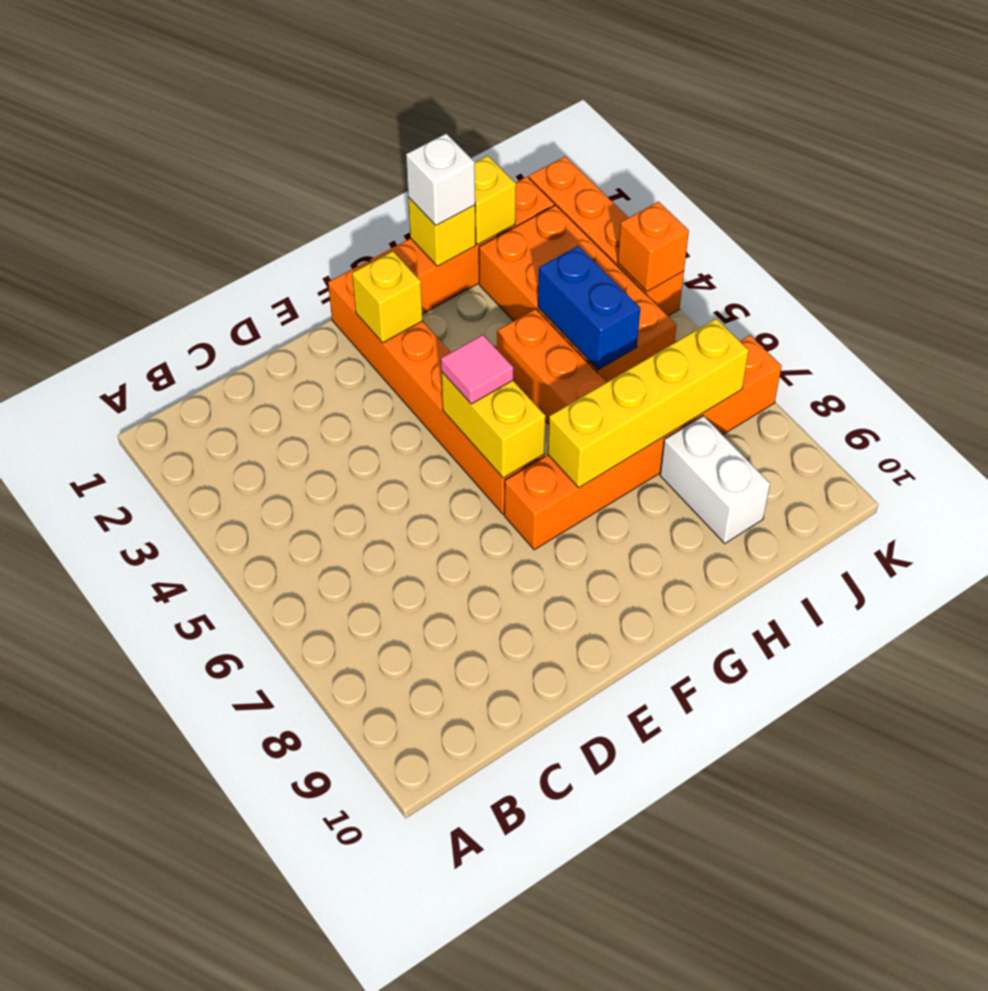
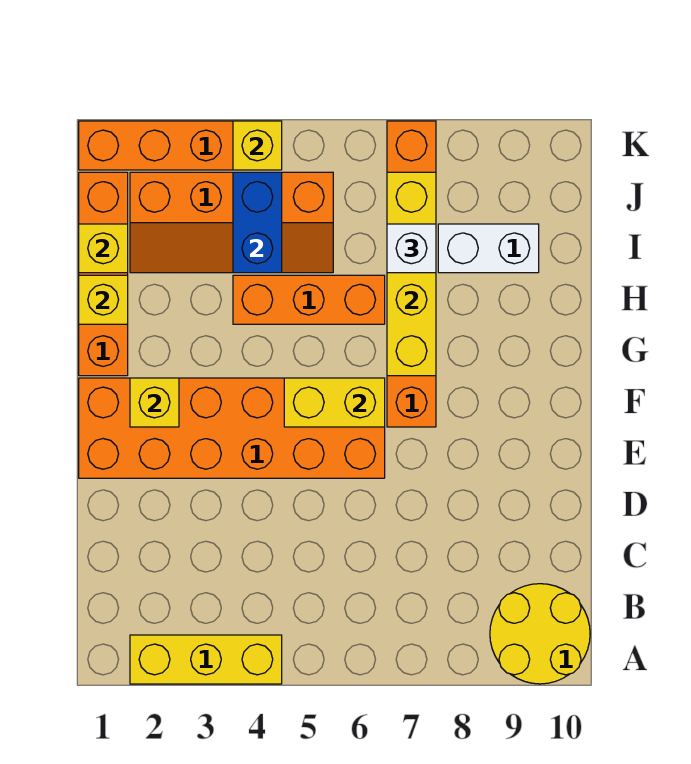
none -> yellow 1x3 brick [130,635,282,684]
none -> yellow 2x2 round brick [490,584,590,684]
orange 1x6 brick [328,261,544,514] -> orange 2x6 brick [79,378,385,478]
pink 1x1 tile [441,335,513,404] -> none
white 1x1 brick [406,134,475,225] -> white 1x1 brick moved to [387,224,436,273]
orange 2x4 brick [479,205,677,382] -> orange 2x4 slope [130,172,333,273]
blue 1x2 brick [538,246,640,370] -> blue 1x2 brick turned to [233,172,282,273]
orange 1x1 brick [618,202,689,292] -> yellow 1x1 brick [233,121,282,170]

